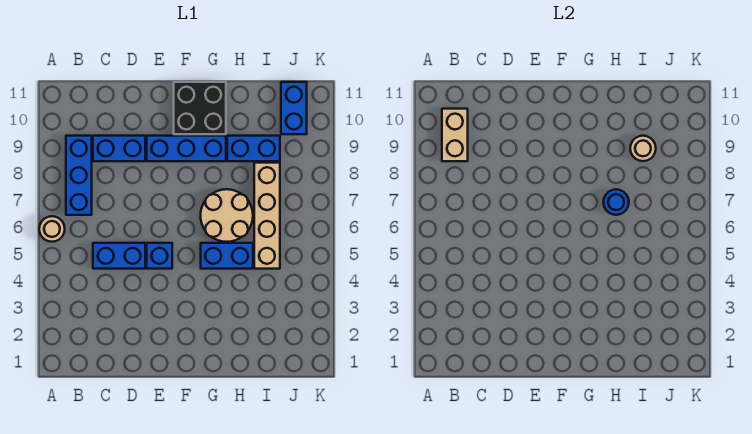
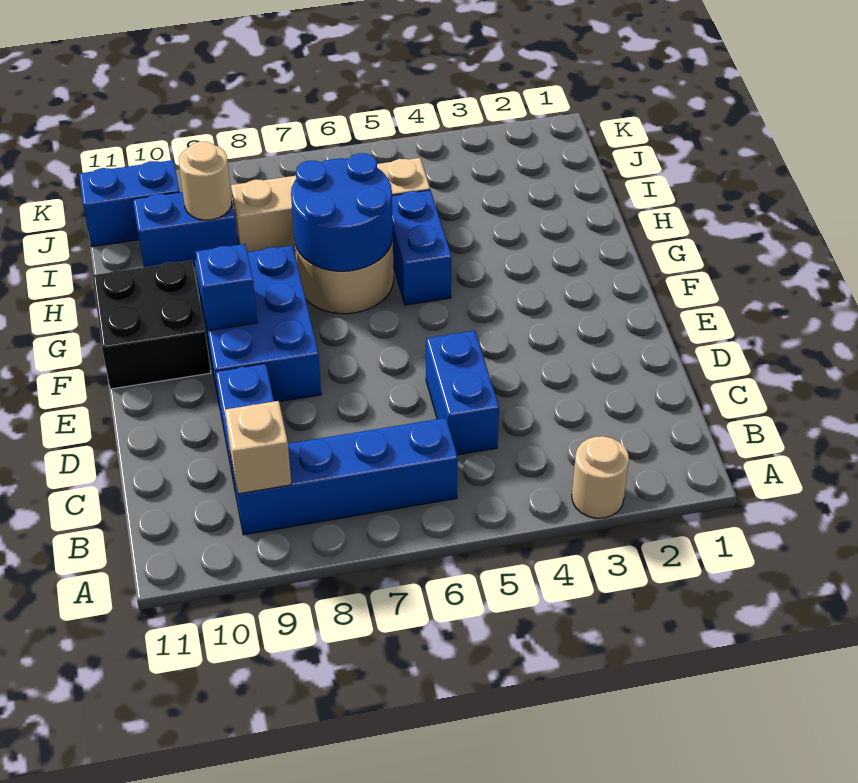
tan 1x1 round brick [39,216,65,242] -> tan 1x1 round brick moved to [572,436,629,518]
blue 1x3 brick [66,136,92,215] -> blue 1x4 brick [231,418,458,535]
tan 1x2 brick [442,109,468,161] -> tan 1x1 brick [225,401,292,494]
blue 1x1 brick [147,243,172,269] -> blue 1x1 brick moved to [195,244,257,331]
blue 1x3 brick [147,136,226,161] -> blue 2x3 brick [195,245,321,406]
blue 1x1 round brick [603,189,629,215] -> blue 2x2 round brick [291,153,393,271]
blue 1x2 brick [227,136,280,161] -> blue 1x2 brick turned to [133,192,238,267]

